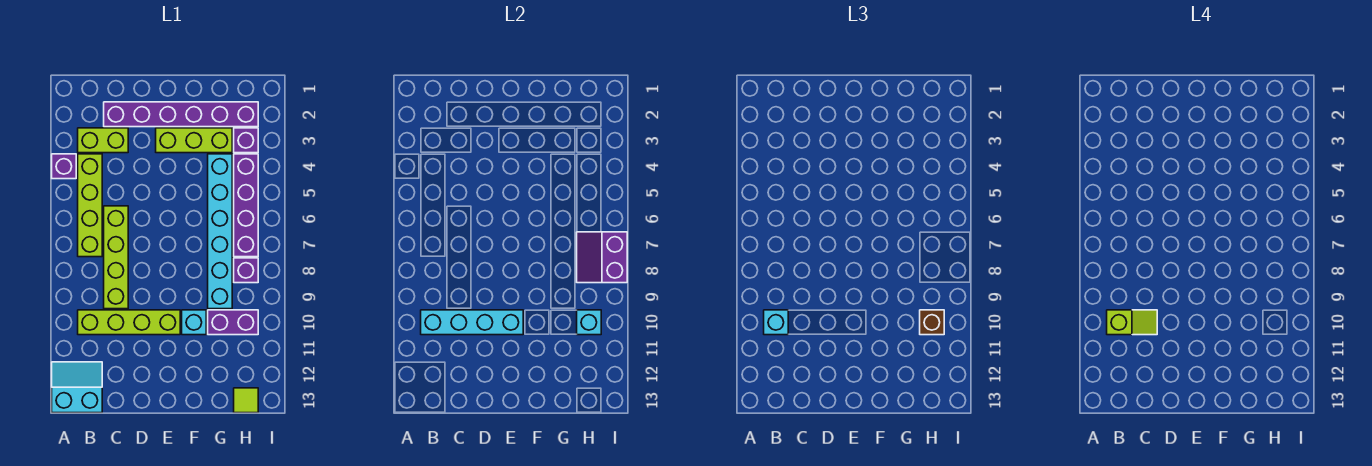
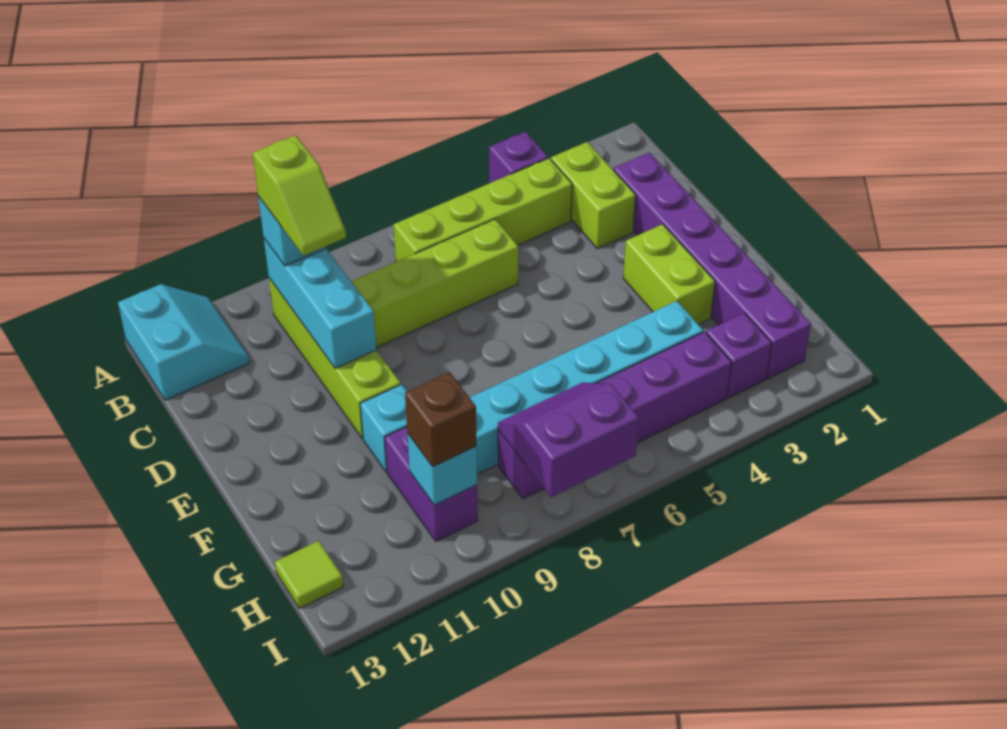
cyan 1x4 brick [421,310,523,335] -> cyan 1x3 brick [264,238,376,368]
lime 1x3 brick [156,128,232,153] -> lime 1x2 brick [623,224,715,325]

